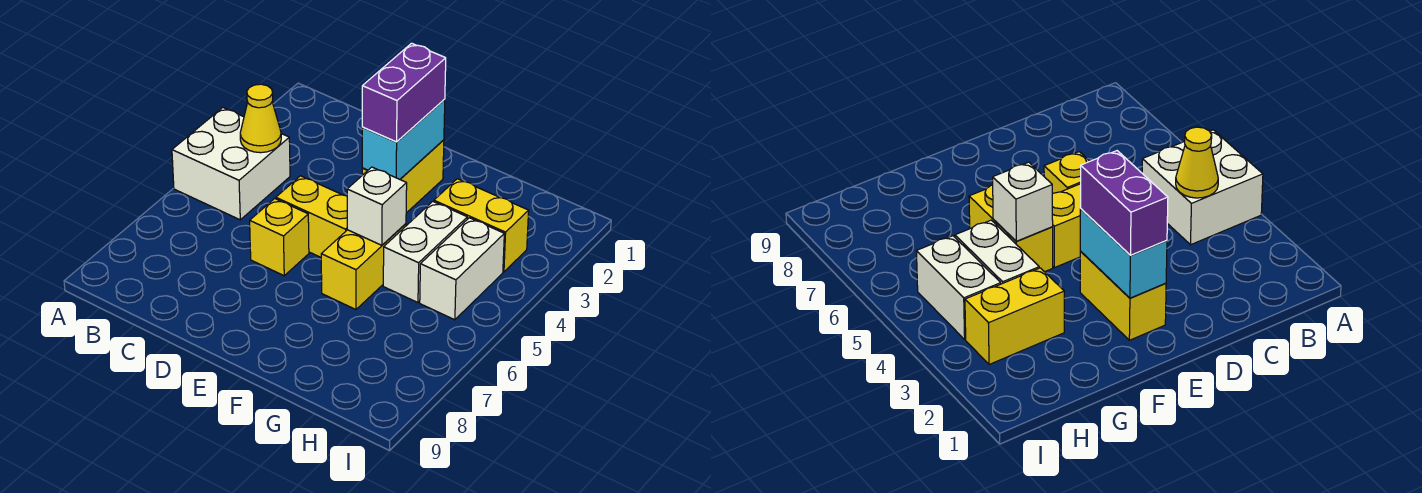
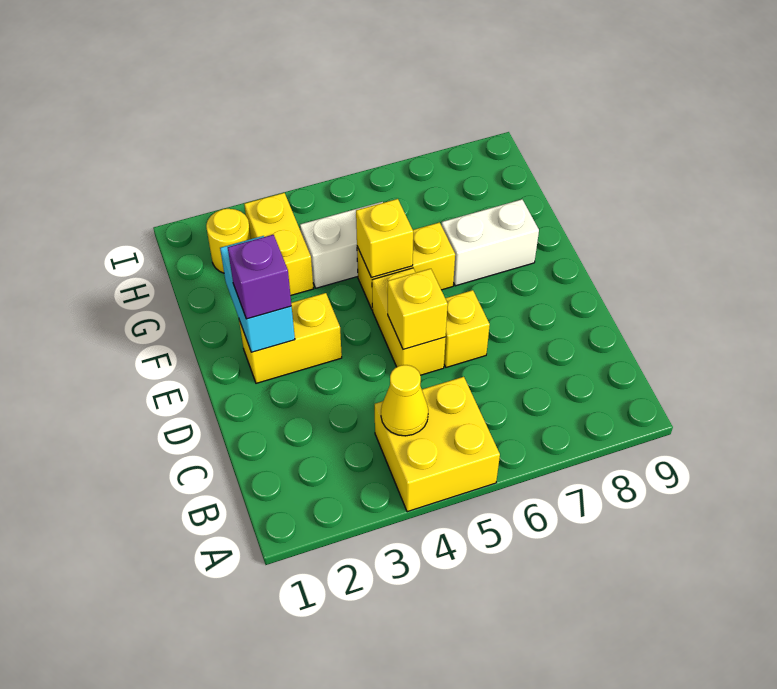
white 2x2 brick [172,108,290,220] -> yellow 2x2 brick [375,377,500,512]
none -> yellow 1x1 brick [388,269,448,350]
cyan 1x2 brick [362,99,445,179] -> cyan 1x2 brick turned to [220,236,295,352]
purple 1x2 brick [362,43,446,142] -> purple 1x1 brick [228,235,291,319]
white 1x1 brick [347,167,407,245] -> yellow 1x1 brick [356,199,413,278]
none -> yellow 1x1 round brick [206,209,251,273]
white 1x2 brick [420,218,504,320] -> white 1x2 brick moved to [442,199,539,286]

